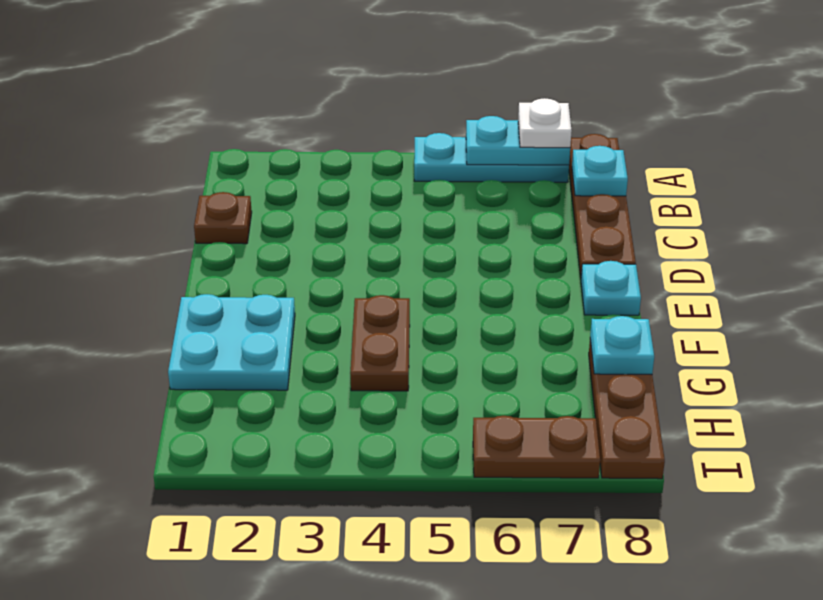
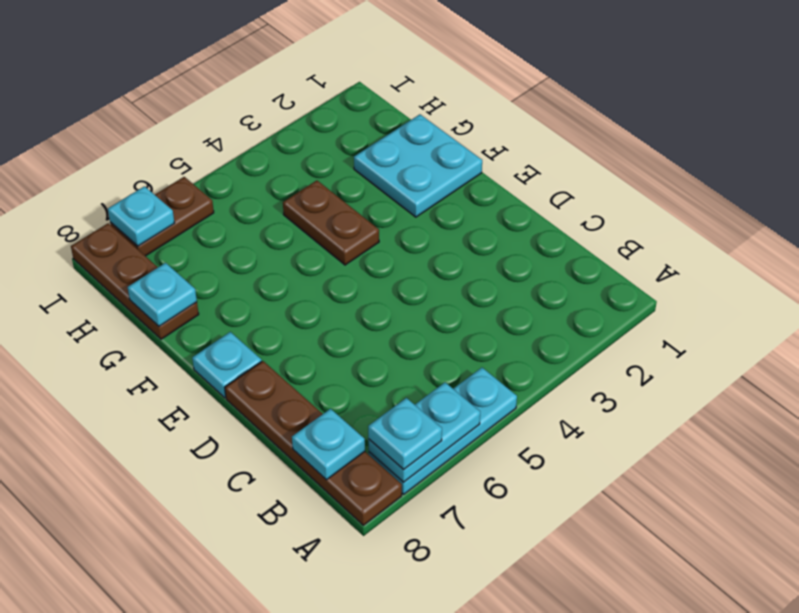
white 1x1 plate [518,98,572,148] -> cyan 1x1 plate [368,398,442,469]
brown 1x1 plate [194,192,252,244] -> none
none -> cyan 1x1 plate [108,186,174,246]

